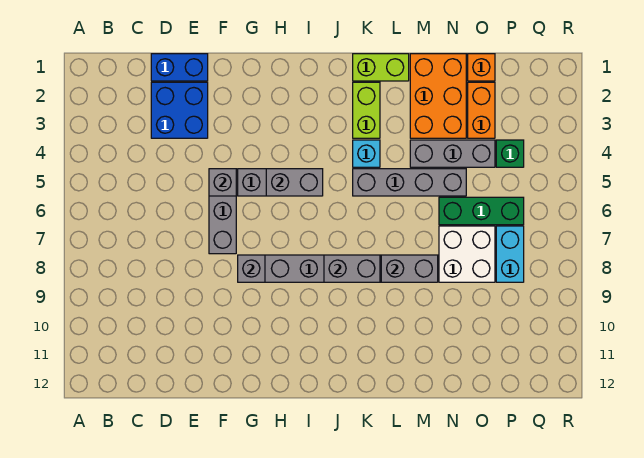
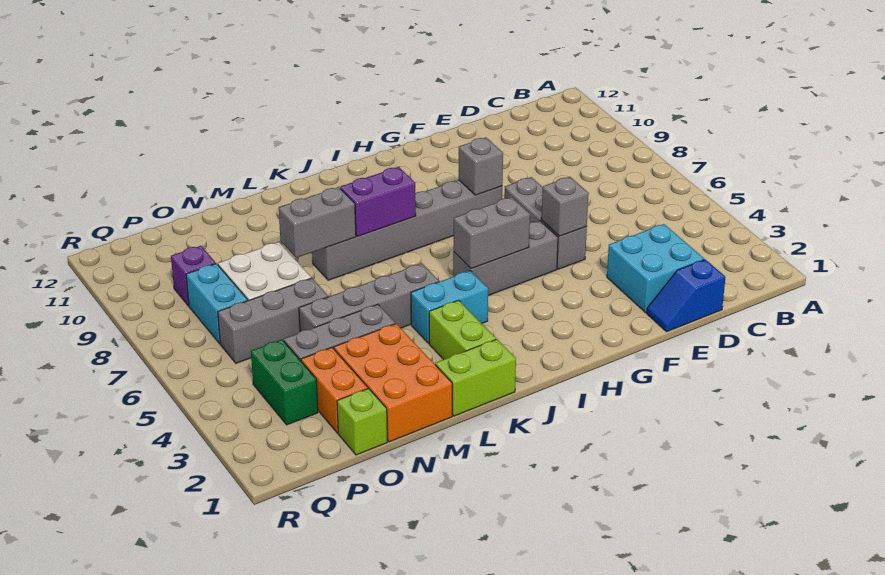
blue 1x2 brick [151,54,208,81] -> blue 1x2 slope [647,259,725,332]
blue 2x2 brick [151,82,208,138] -> cyan 2x2 brick [607,224,704,313]
grey 1x2 brick [324,255,380,282] -> purple 1x2 brick [340,167,416,236]
cyan 1x1 brick [353,140,380,167] -> cyan 1x2 brick [411,271,489,344]
green 1x3 brick [439,197,524,225] -> grey 1x3 brick [218,278,328,363]
orange 1x1 brick [468,54,495,81] -> lime 1x1 brick [337,388,387,455]
green 1x1 brick [496,140,524,167] -> green 1x2 brick [251,340,318,425]
none -> purple 1x1 brick [171,246,216,306]

